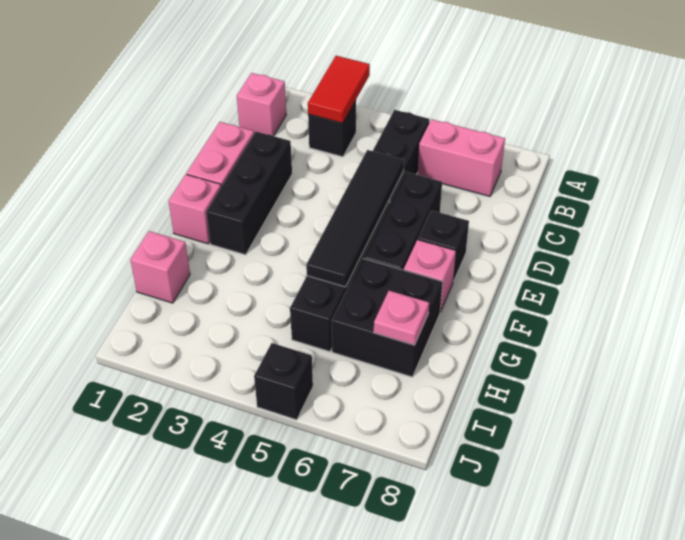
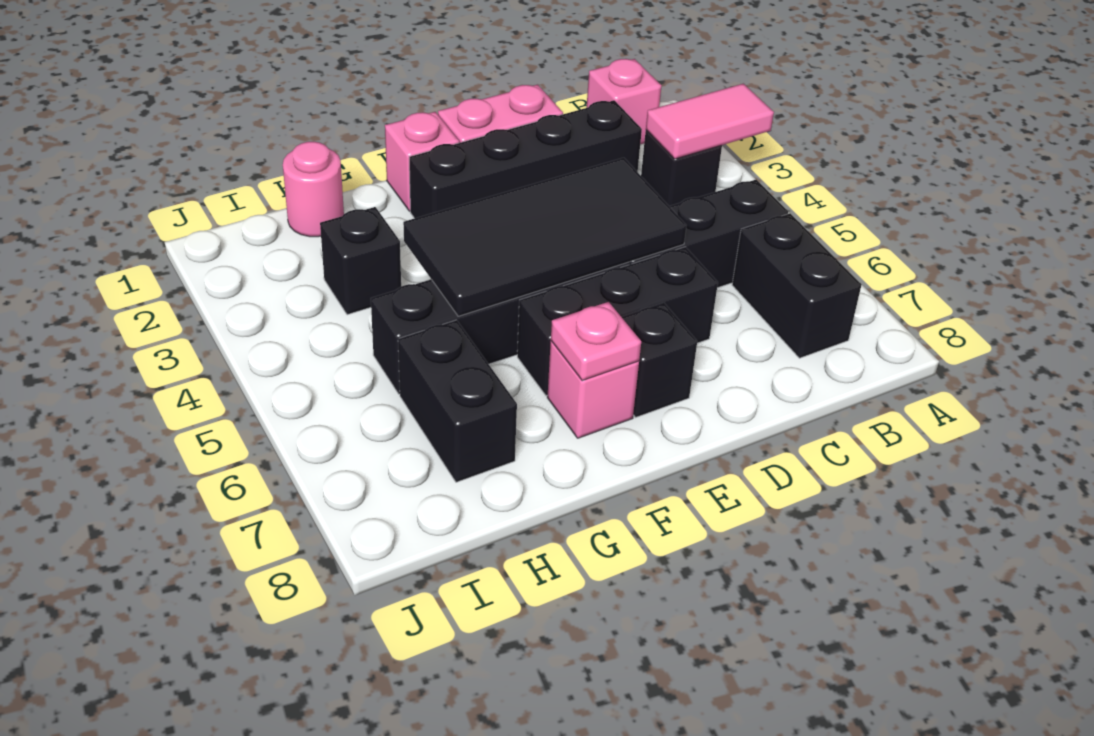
red 1x2 tile [308,56,370,123] -> pink 1x2 tile [646,84,774,159]
pink 1x2 brick [418,119,505,196] -> black 1x2 brick [732,213,862,358]
black 1x3 brick [206,132,292,255] -> black 1x4 brick [409,100,642,218]
black 1x4 tile [306,150,404,287] -> black 2x4 tile [403,158,686,316]
black 2x2 brick [331,258,443,377] -> black 1x2 brick [398,320,517,482]
pink 1x1 brick [130,231,190,303] -> pink 1x1 round brick [283,142,344,237]
pink 1x1 plate [374,291,429,345] -> pink 1x1 plate moved to [551,302,641,381]
black 1x1 brick [254,343,313,420] -> black 1x1 brick moved to [320,207,401,315]

